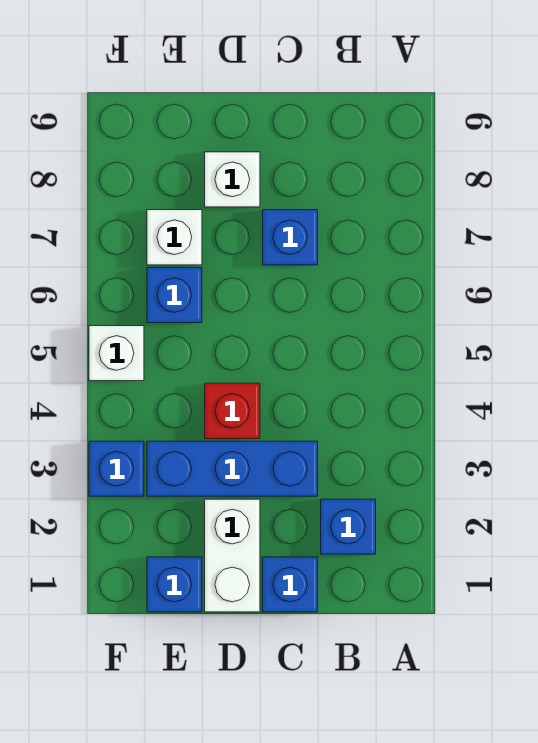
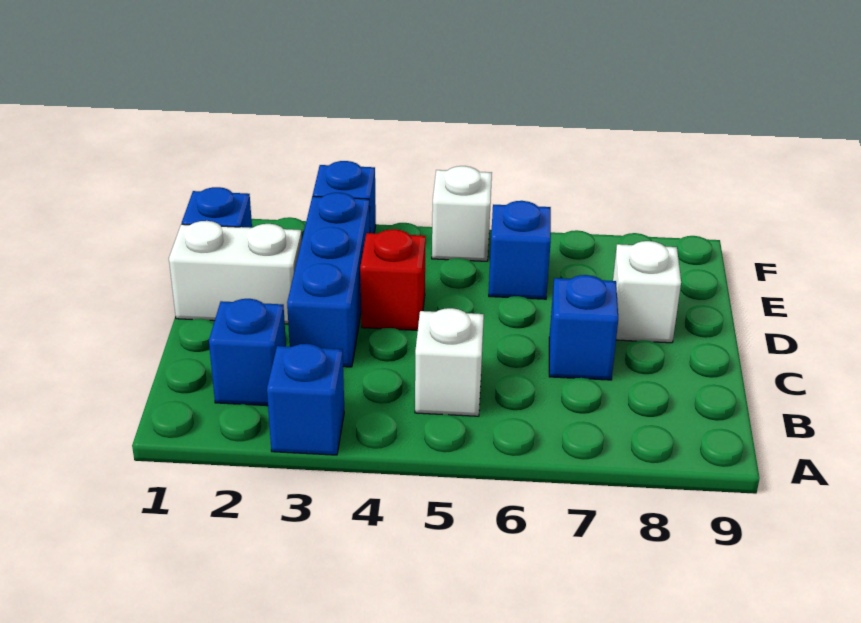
blue 1x1 brick [263,557,318,612] -> blue 1x1 brick moved to [267,344,344,455]
white 1x1 brick [147,210,202,265] -> white 1x1 brick moved to [415,308,484,416]

